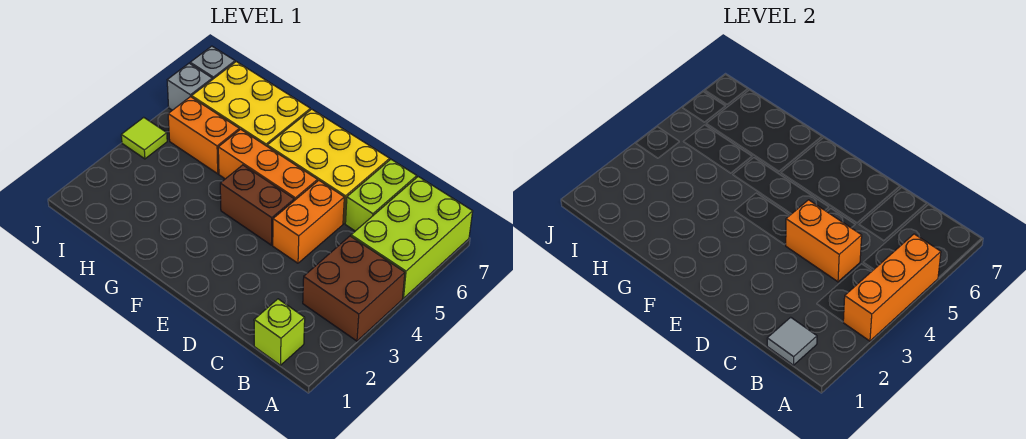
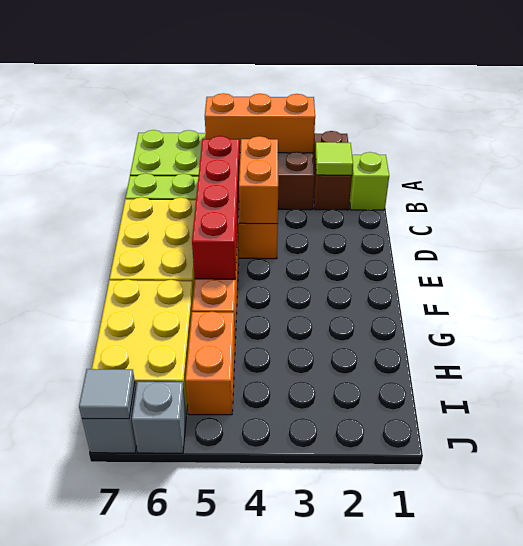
grey 1x1 tile [767,317,817,365] -> grey 1x1 tile moved to [79,369,135,419]
none -> red 1x4 brick [192,136,240,279]
brown 1x2 brick [220,165,294,245] -> brown 1x2 brick moved to [313,131,352,210]
lime 1x1 tile [121,117,167,159] -> lime 1x1 tile moved to [315,142,353,175]

